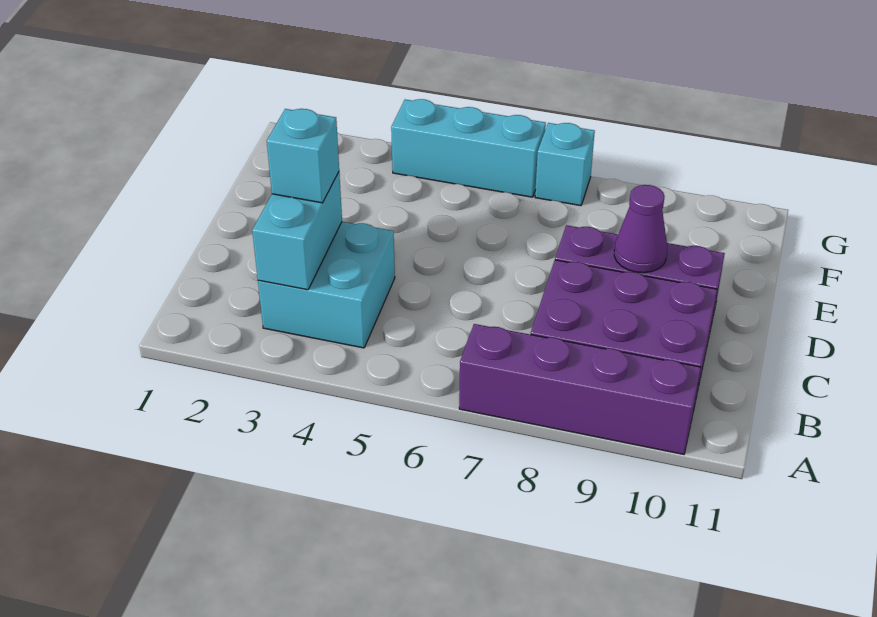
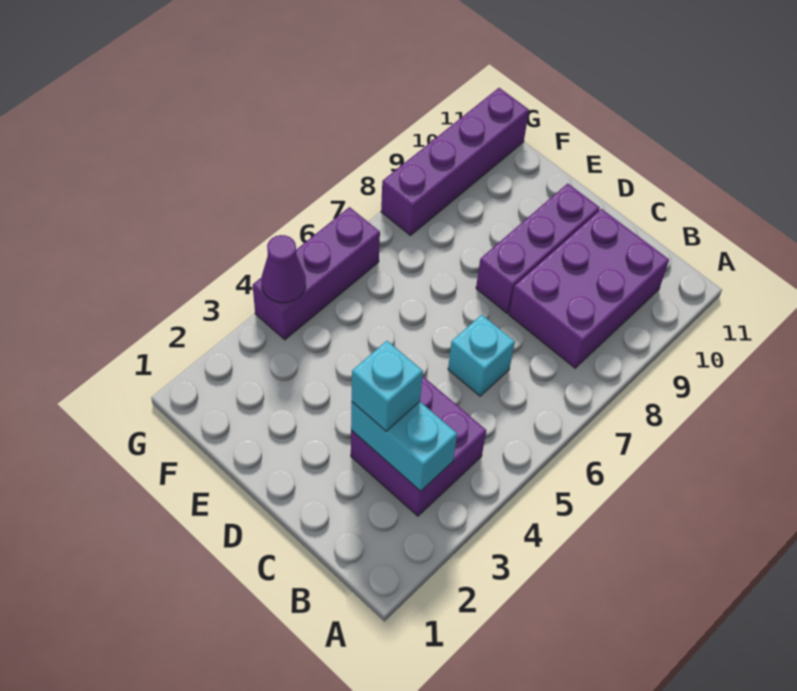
purple 1x4 brick [459,324,701,454] -> purple 1x4 brick moved to [381,88,529,235]
cyan 2x2 brick [258,222,395,348] -> purple 2x2 brick [351,376,486,516]
purple 1x1 cone [614,185,667,273] -> purple 1x1 cone moved to [261,235,306,303]
cyan 1x3 brick [391,99,546,197] -> purple 1x3 brick [253,207,380,340]
cyan 1x1 brick [535,123,595,206] -> cyan 1x1 brick moved to [448,315,515,396]

